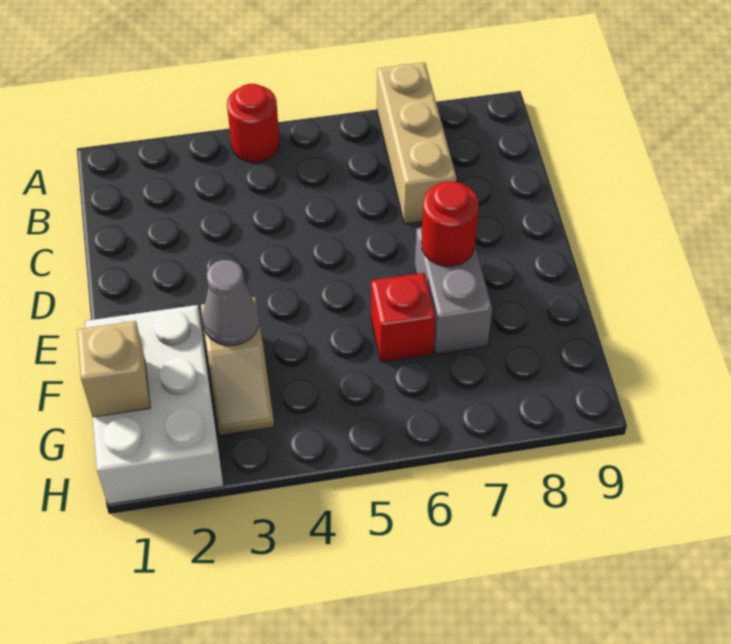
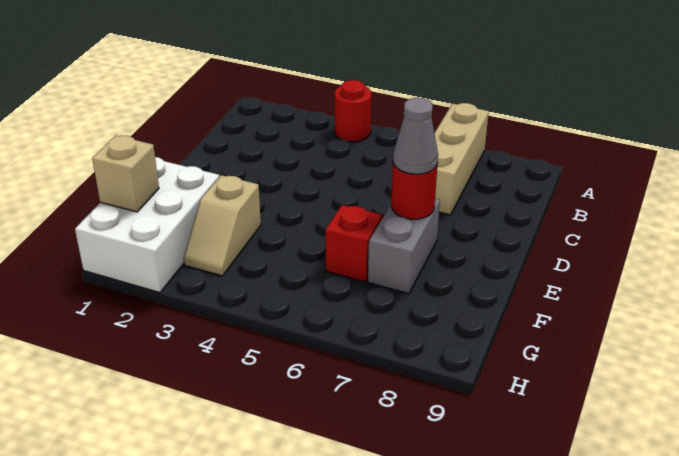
grey 1x1 cone [203,260,259,346] -> grey 1x1 cone moved to [393,98,438,174]

